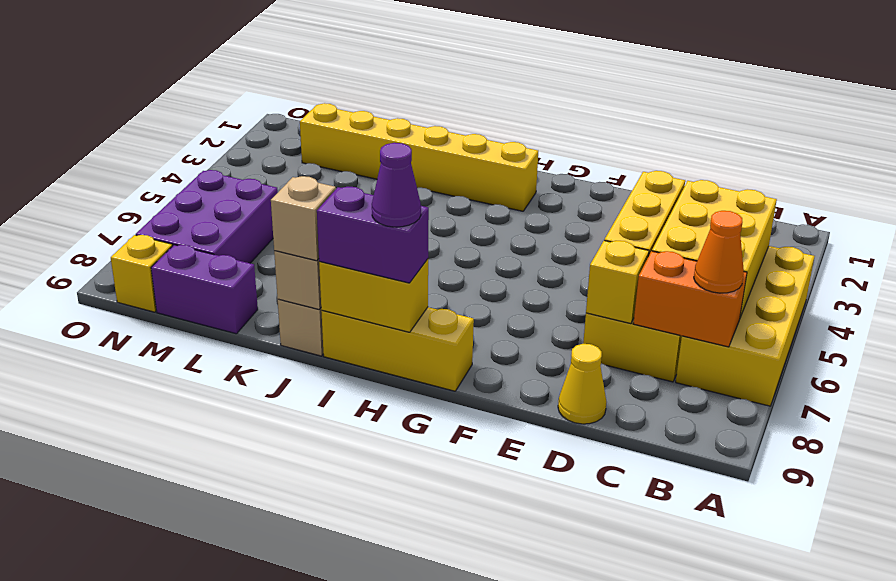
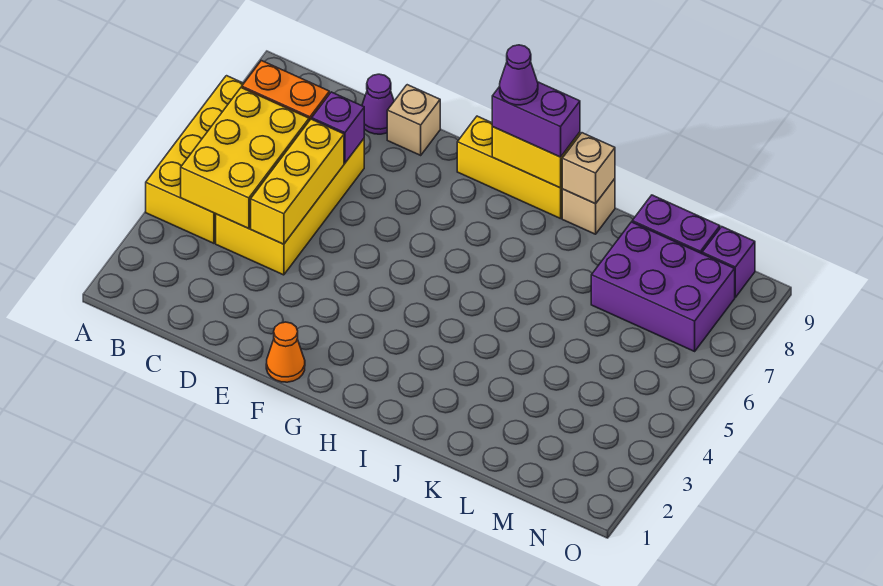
orange 1x1 cone [694,211,744,293] -> orange 1x1 cone moved to [266,322,305,382]
yellow 1x1 brick [586,241,649,324] -> purple 1x1 brick [312,92,364,163]
yellow 1x1 cone [558,344,606,424] -> purple 1x1 cone [362,74,394,134]
yellow 1x6 brick [300,103,538,211] -> none
tan 1x1 brick [271,176,336,261] -> tan 1x1 brick moved to [387,85,440,155]
purple 2x3 brick [136,170,278,263] -> purple 2x3 brick turned to [591,222,735,351]
yellow 1x1 brick [111,235,172,312] -> purple 1x1 brick [702,227,755,297]

